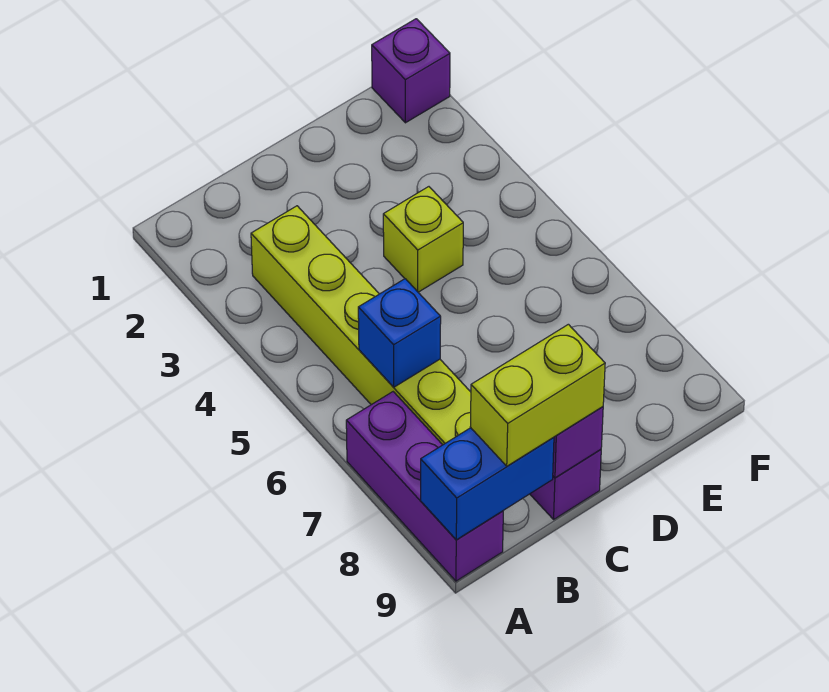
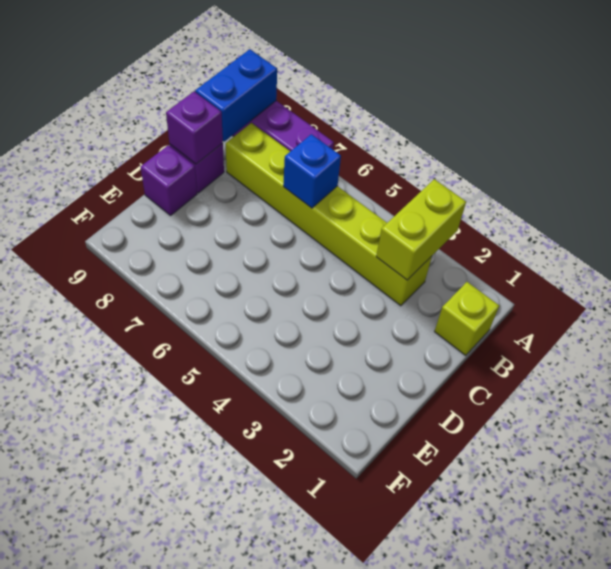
lime 1x2 brick [470,324,605,466] -> lime 1x2 brick moved to [376,179,466,280]
lime 1x1 brick [383,187,463,292] -> lime 1x1 brick moved to [435,282,499,356]
purple 1x1 brick [372,19,450,123] -> purple 1x1 brick moved to [141,145,197,215]

